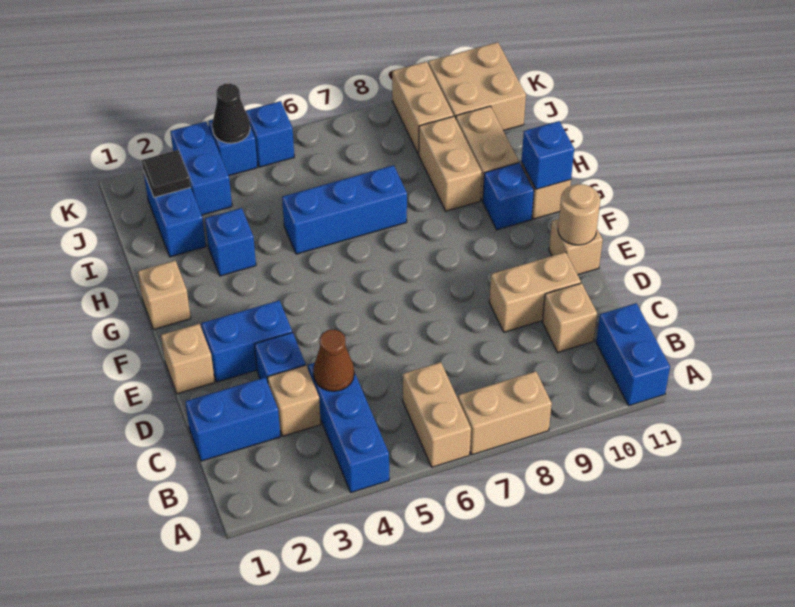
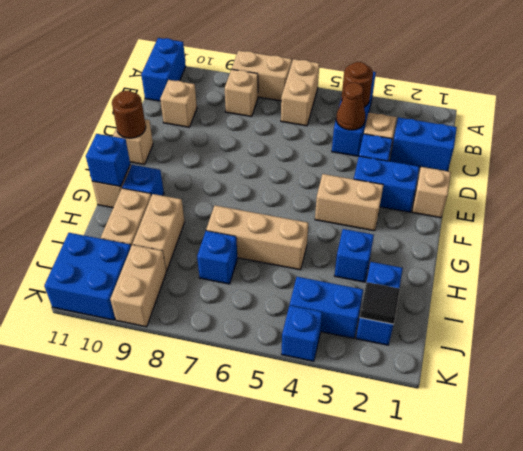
none -> brown 1x1 round brick [342,62,373,107]
tan 1x2 brick [489,252,581,332] -> tan 1x2 brick moved to [315,174,383,231]
tan 1x1 round brick [558,184,600,245] -> brown 1x1 round brick [112,91,146,138]
tan 1x1 brick [138,261,191,330] -> tan 1x1 brick moved to [225,69,258,117]
blue 1x3 brick [282,165,407,254] -> tan 1x3 brick [206,205,308,270]
blue 1x2 brick [171,122,232,215] -> blue 1x2 brick turned to [290,277,363,338]
tan 2x2 brick [428,42,526,131] -> blue 2x2 brick [44,233,131,320]
black 1x1 cone [212,83,250,143] -> none
blue 1x1 brick [246,101,294,167] -> blue 1x1 brick moved to [197,231,237,284]

